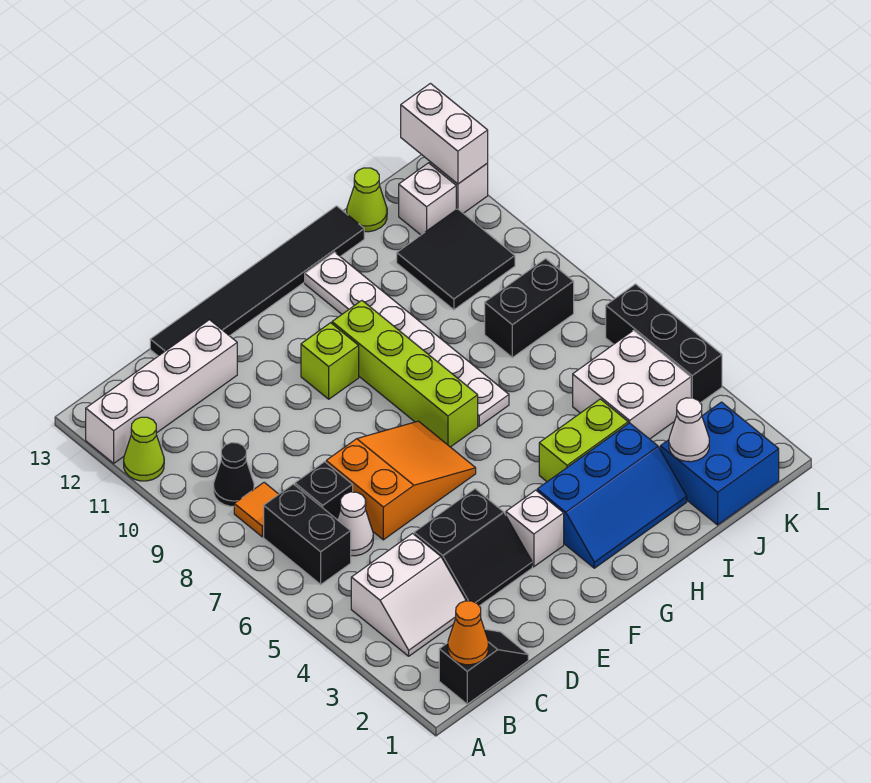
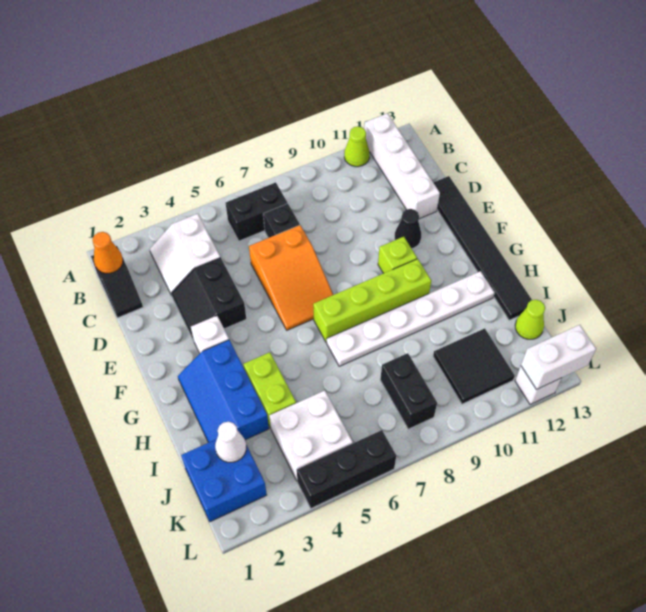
orange 1x1 tile [234,482,279,537] -> none
black 1x1 cone [214,443,254,506] -> black 1x1 cone moved to [395,209,421,248]
white 1x1 cone [337,492,373,556] -> none
white 1x1 brick [399,163,456,235] -> none

